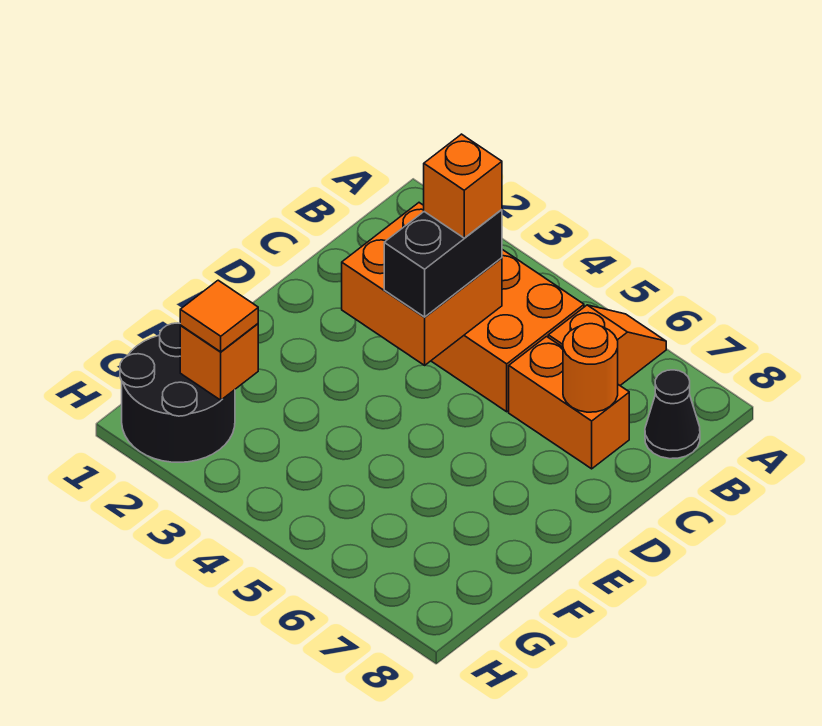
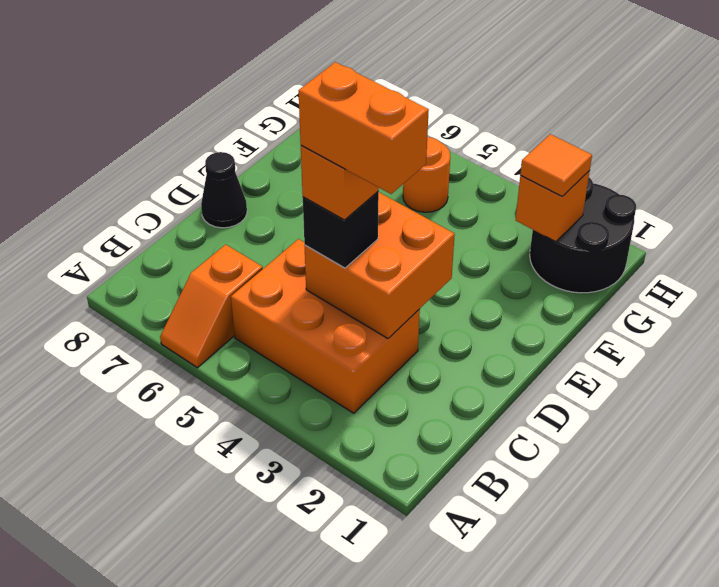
black 1x1 cone [645,370,700,459] -> black 1x1 cone moved to [201,152,247,228]
black 1x2 brick [384,210,502,317] -> black 1x1 brick [303,192,379,268]
orange 1x2 brick [509,337,629,469] -> orange 1x2 brick moved to [298,62,429,194]
orange 1x1 round brick [563,324,618,412] -> orange 1x1 round brick moved to [403,137,450,212]

